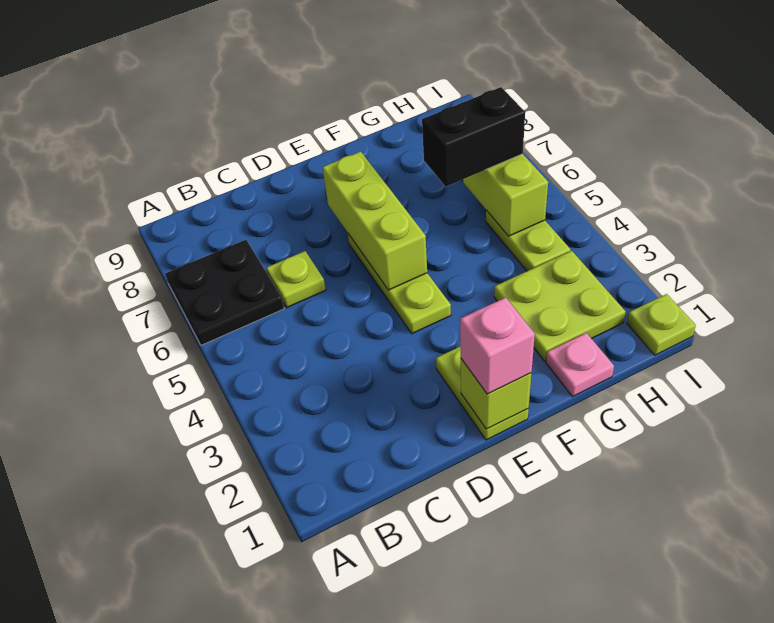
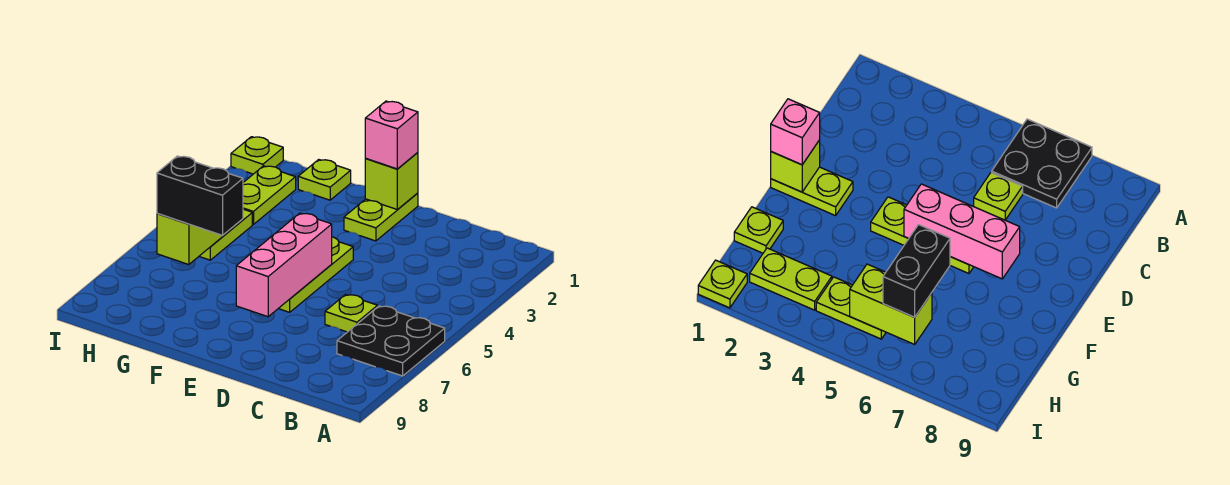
lime 1x3 brick [323,152,427,290] -> pink 1x3 brick [236,213,332,317]
pink 1x1 plate [546,333,614,397] -> lime 1x1 plate [298,160,351,200]
lime 2x2 plate [494,251,625,361] -> lime 1x2 plate [243,166,296,225]

